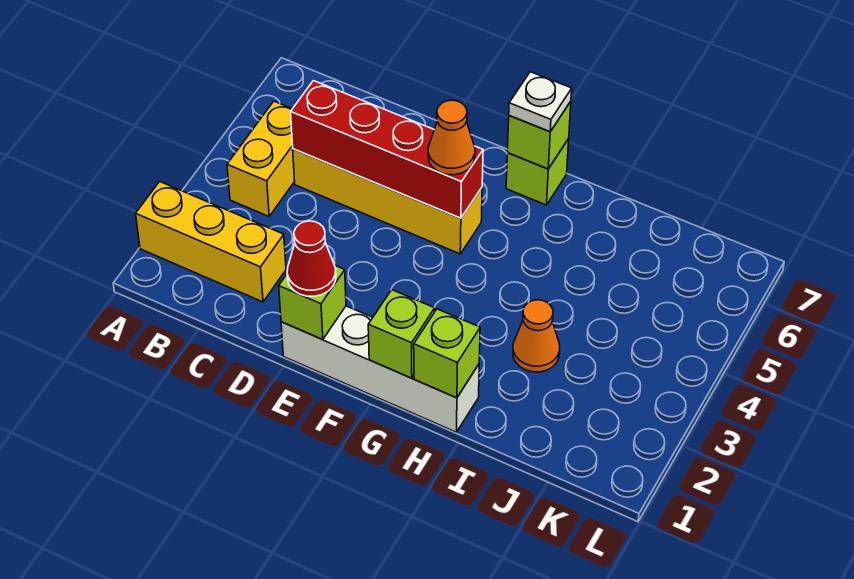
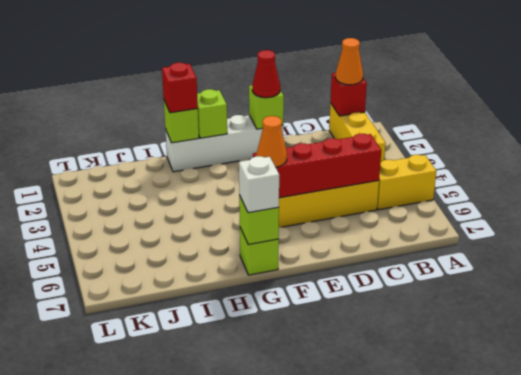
yellow 1x3 brick [136,182,286,302] -> yellow 1x3 brick turned to [329,103,386,163]
none -> red 1x1 brick [331,73,367,116]
yellow 1x2 brick [227,101,295,216] -> yellow 1x2 brick turned to [377,155,436,210]
white 1x1 plate [509,72,572,132] -> white 1x1 brick [239,156,279,213]
none -> red 1x1 brick [162,63,198,113]
orange 1x1 cone [513,300,560,372] -> orange 1x1 cone moved to [335,38,363,85]

